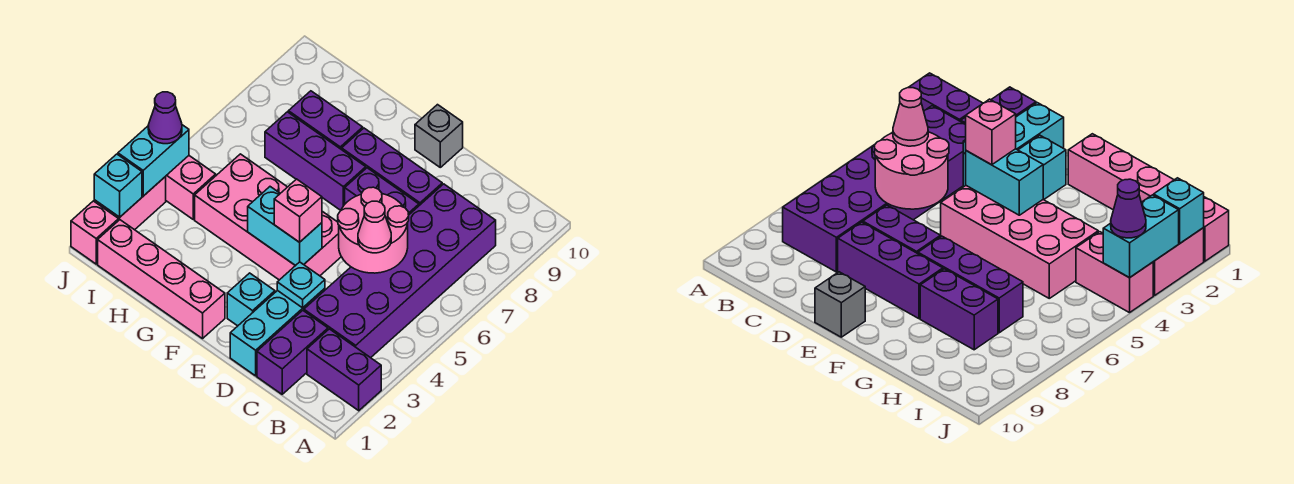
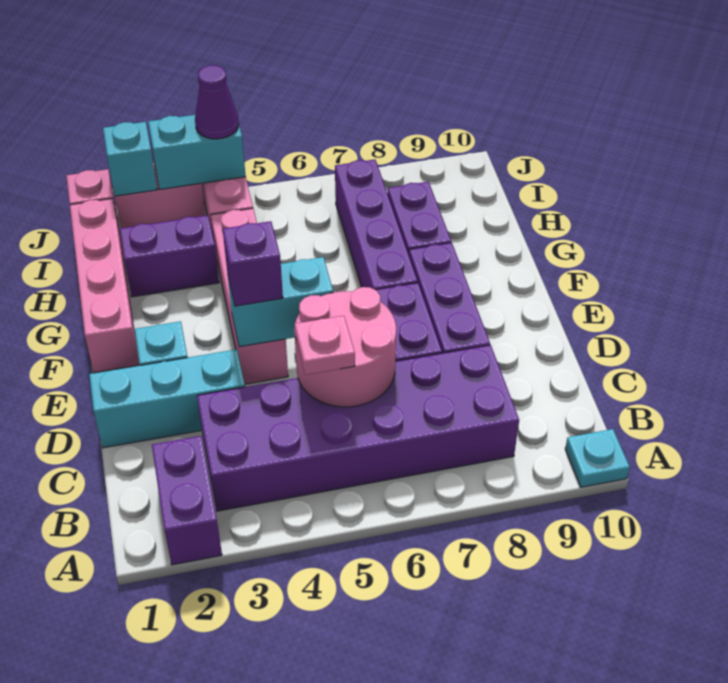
purple 1x2 brick [257,310,328,394] -> purple 1x2 brick moved to [120,215,219,297]
pink 1x1 cone [358,201,391,253] -> pink 1x1 plate [295,316,355,375]
cyan 1x1 plate [277,262,325,308] -> cyan 1x1 plate moved to [565,429,630,487]
pink 2x4 brick [195,154,341,280] -> pink 1x4 brick [211,208,288,384]
cyan 1x2 brick [248,187,322,266] -> cyan 1x2 brick turned to [228,257,333,347]
pink 1x1 brick [274,179,322,242] -> purple 1x1 brick [223,221,283,306]
grey 1x1 brick [415,105,463,167] -> none
purple 1x3 brick [265,112,366,210] -> purple 1x4 brick [335,159,418,290]

